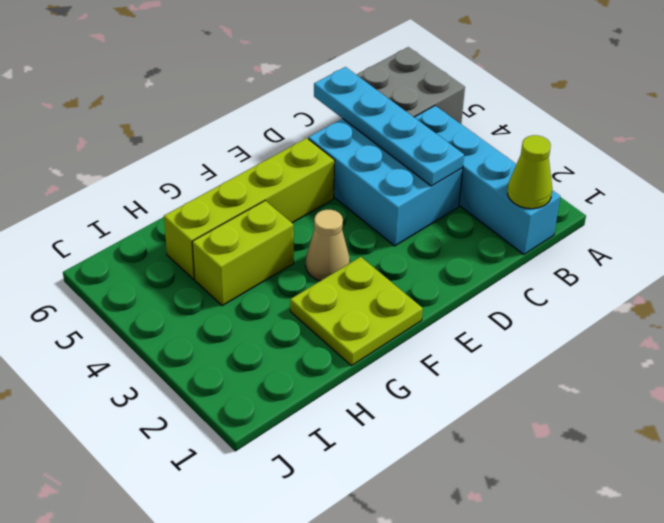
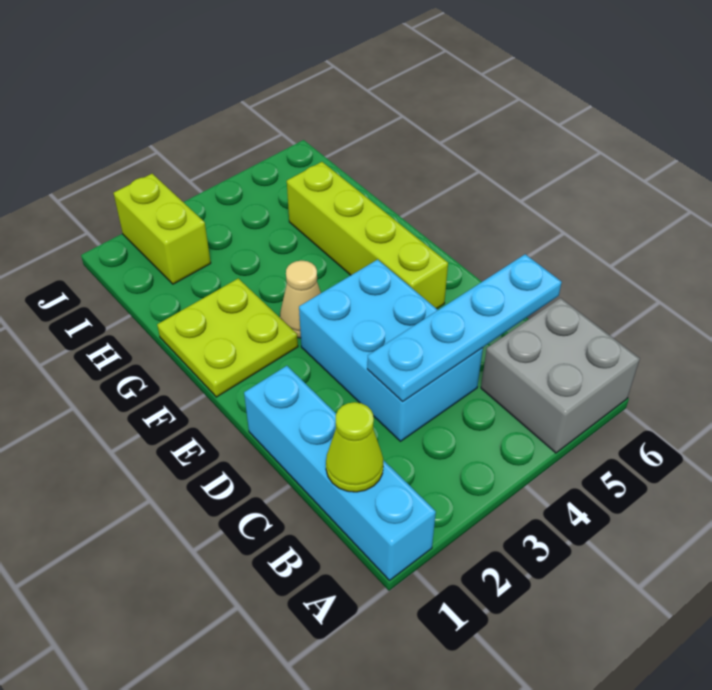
cyan 1x4 brick [414,106,560,255] -> cyan 1x4 brick turned to [244,366,436,580]
cyan 2x3 brick [308,119,463,246] -> cyan 2x3 brick turned to [299,259,483,441]
lime 1x2 brick [192,201,294,306] -> lime 1x2 brick moved to [114,174,211,284]

